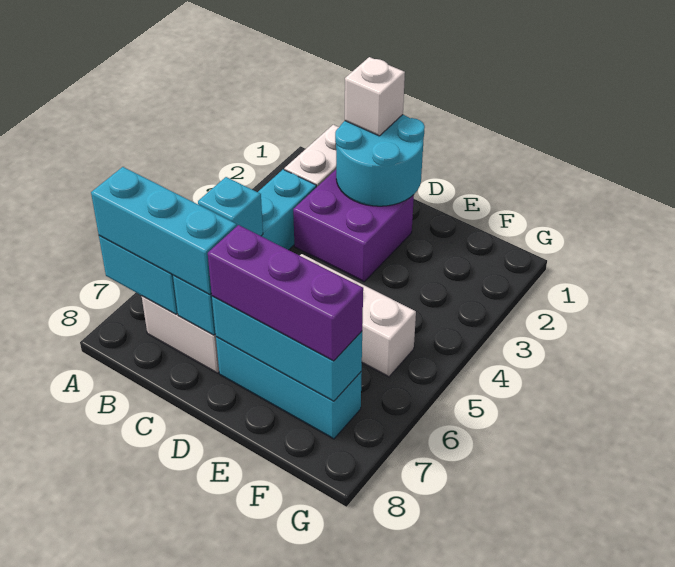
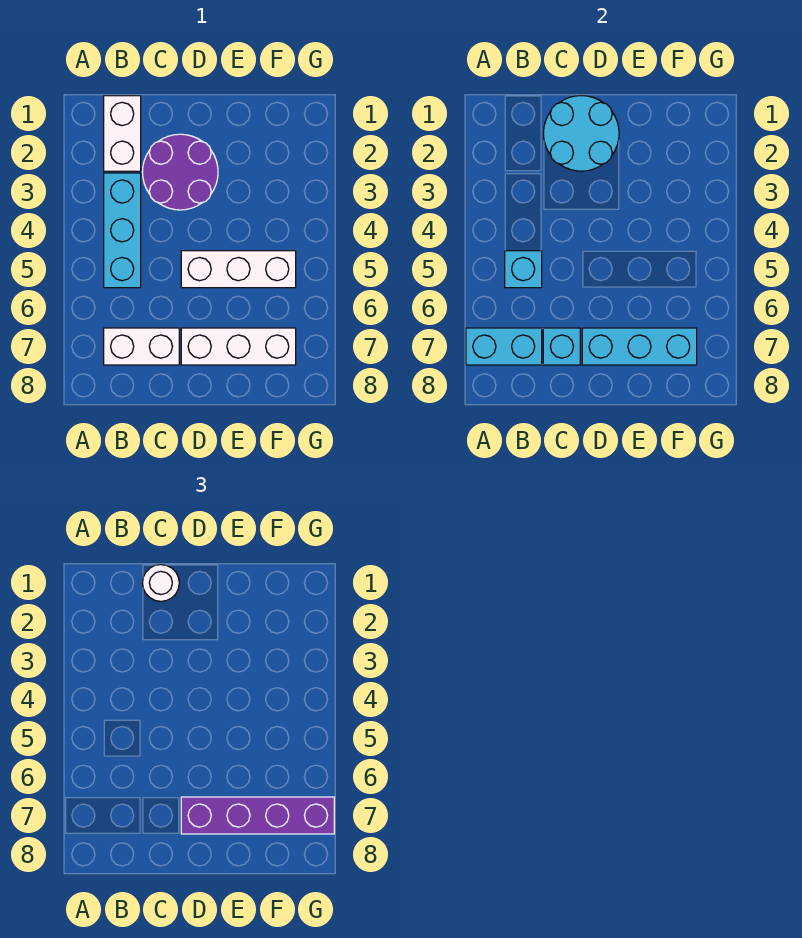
cyan 1x3 brick [91,167,237,295] -> none
white 1x1 brick [345,57,405,136] -> white 1x1 round brick [143,565,179,601]
purple 2x2 brick [293,170,414,282] -> purple 2x2 round brick [142,134,218,210]
cyan 1x3 brick [216,337,362,439] -> white 1x3 brick [181,328,296,365]
purple 1x3 brick [208,225,363,361] -> purple 1x4 brick [181,797,334,834]

